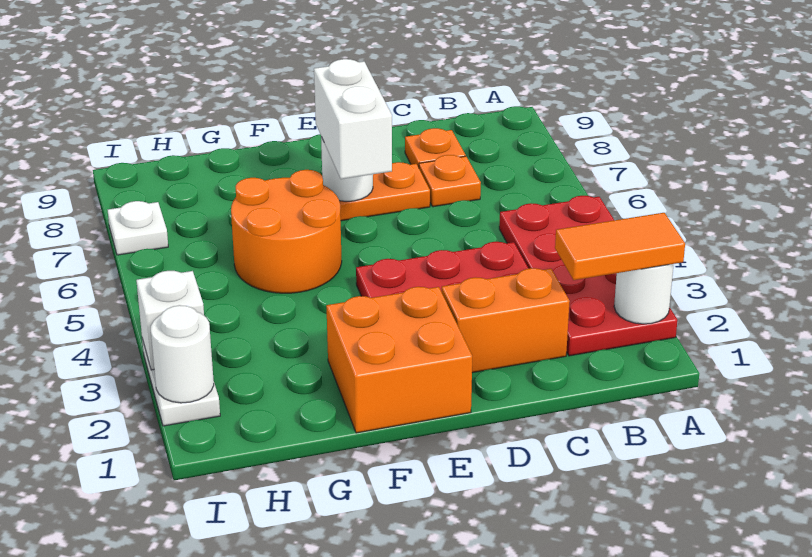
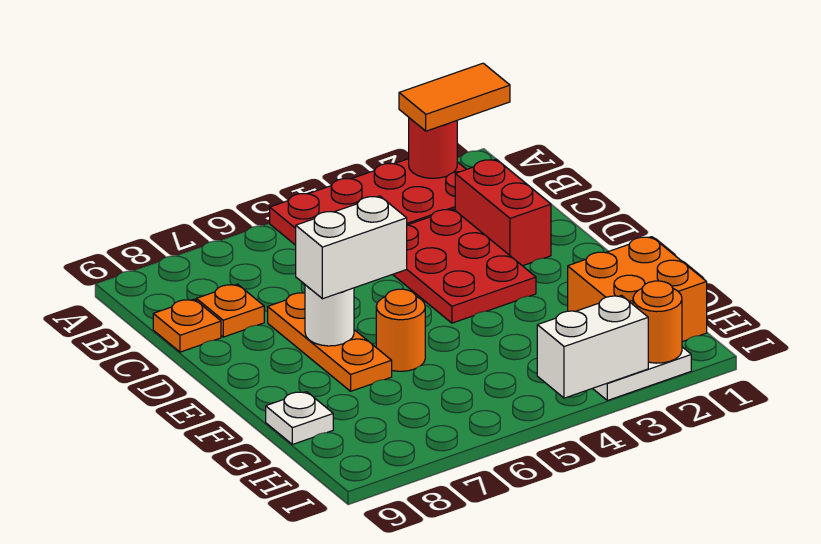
white 1x1 round brick [614,264,674,324] -> red 1x1 round brick [409,118,457,178]
orange 1x2 tile [555,213,685,280] -> orange 1x2 tile turned to [399,63,510,131]
orange 1x2 brick [442,268,570,373] -> red 1x2 brick [455,159,551,266]
orange 1x1 plate [419,155,481,207] -> orange 1x1 plate moved to [153,299,221,352]
orange 2x2 brick [326,287,472,433] -> orange 2x2 brick moved to [568,237,707,342]
orange 2x2 round brick [231,170,342,293] -> orange 1x1 round brick [376,289,425,371]
white 1x1 round brick [151,305,214,403] -> orange 1x1 round brick [633,281,682,363]
white 1x1 brick [136,271,204,370] -> white 1x2 brick [537,295,648,398]
white 1x1 plate [108,201,168,255] -> white 1x1 plate moved to [266,392,333,444]

